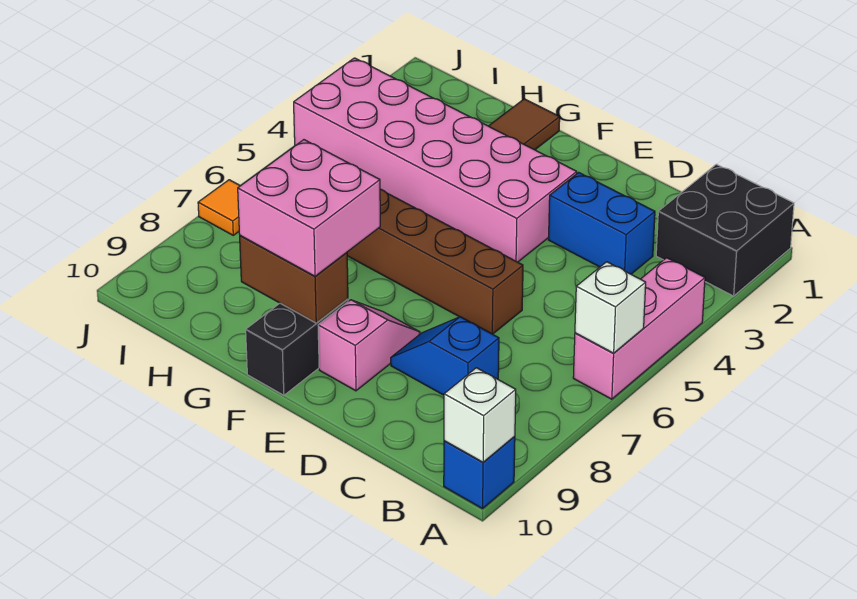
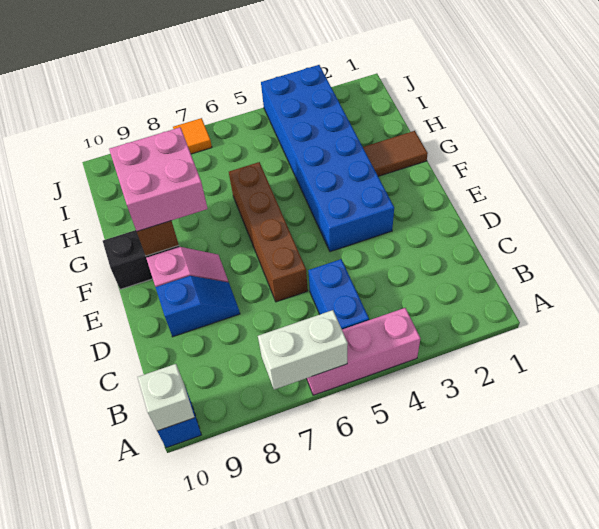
black 2x2 brick [656,164,794,296] -> none
white 1x1 brick [575,262,646,353] -> white 1x2 brick [258,310,348,390]
blue 1x2 brick [549,172,655,274] -> blue 1x2 brick moved to [308,259,369,329]
blue 1x2 slope [391,317,499,395] -> blue 1x2 slope turned to [156,276,240,337]
pink 2x6 brick [294,58,577,262] -> blue 2x6 brick [261,65,394,252]

